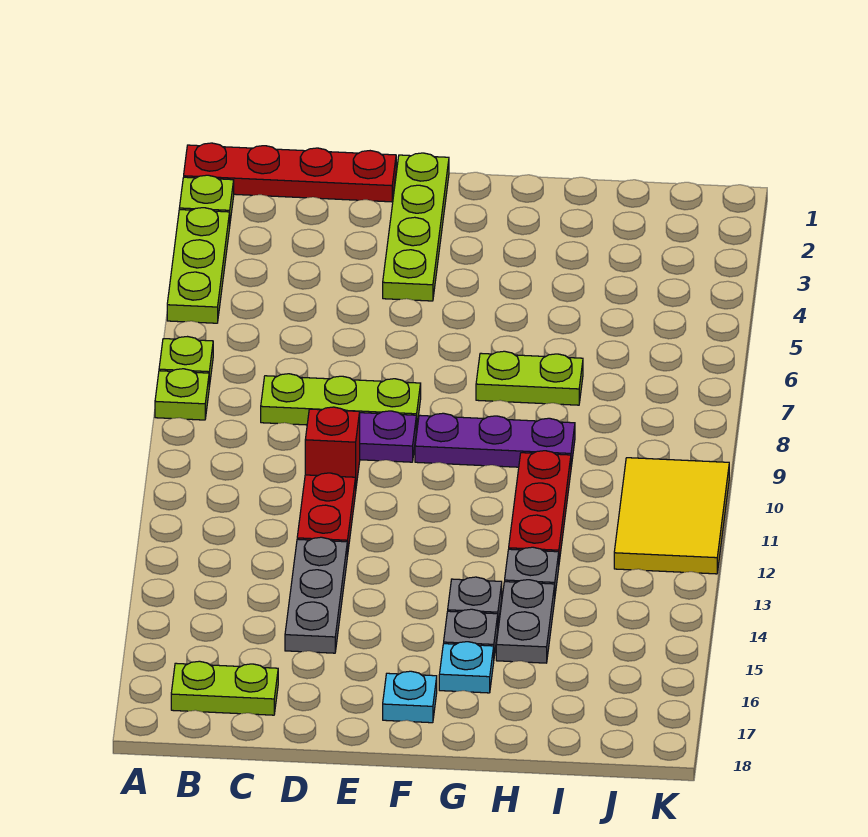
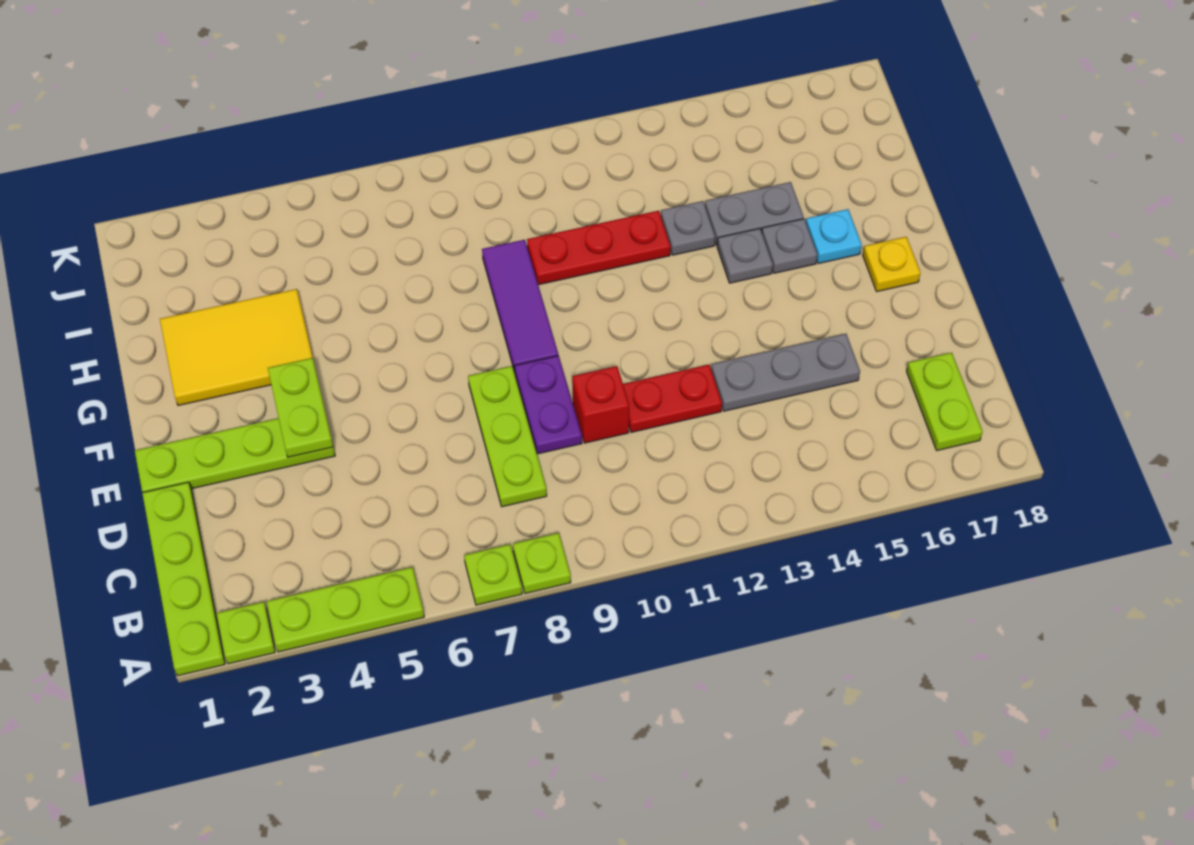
red 1x4 plate [184,143,396,202] -> lime 1x4 plate [142,482,225,676]
purple 1x3 plate [415,413,575,467] -> purple 1x3 tile [482,240,558,372]
cyan 1x1 plate [383,671,437,723] -> yellow 1x1 plate [863,237,921,292]
lime 1x2 plate [476,351,583,405] -> lime 1x2 plate moved to [268,358,333,457]
yellow 2x3 tile [614,458,729,574] -> yellow 2x3 tile moved to [160,289,313,405]

